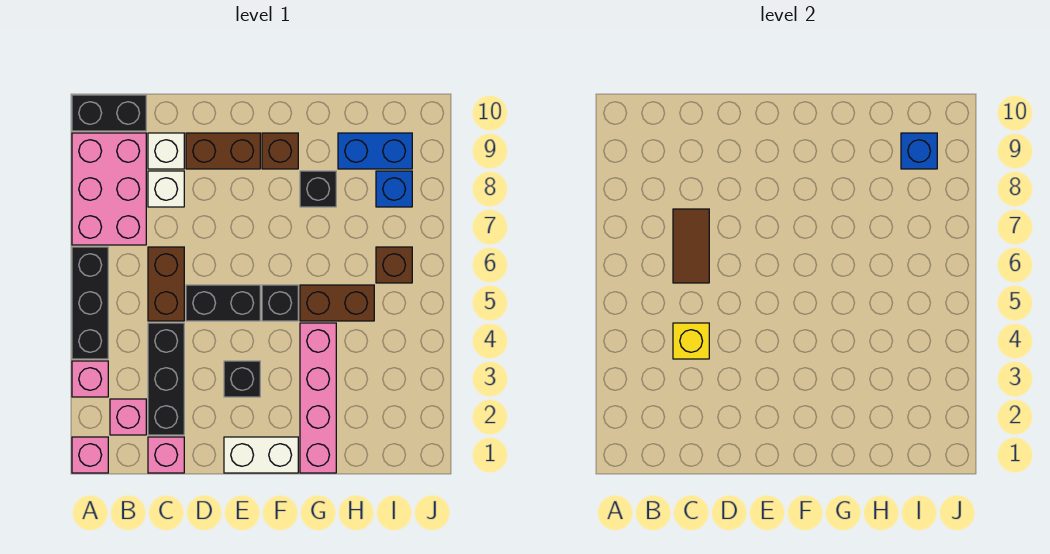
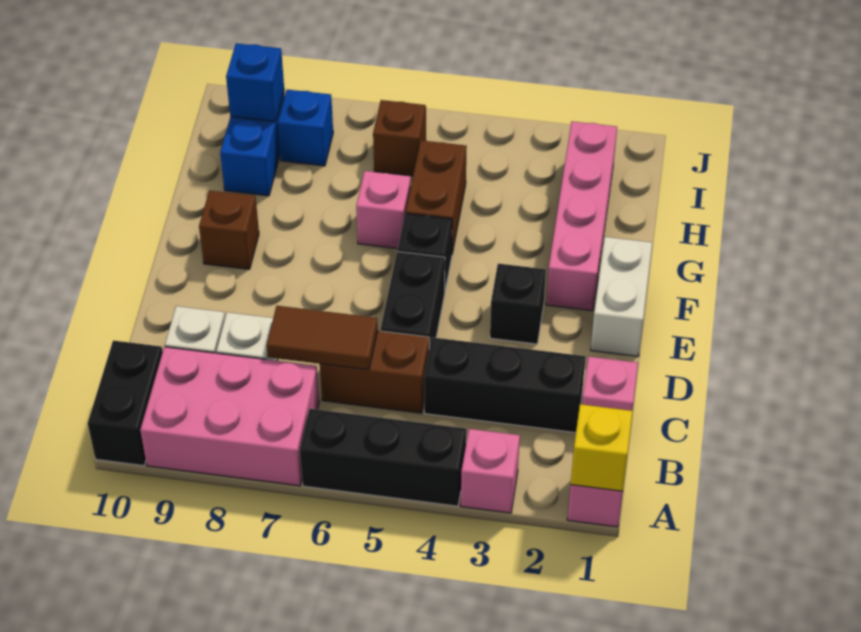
pink 1x1 brick [110,399,146,435] -> pink 1x1 brick moved to [356,171,411,249]
yellow 1x1 brick [673,323,709,359] -> yellow 1x1 brick moved to [571,404,633,491]
brown 1x2 brick [186,133,260,169] -> none
pink 1x4 brick [300,323,336,473] -> pink 1x4 brick turned to [546,121,617,311]
black 1x1 brick [300,171,336,207] -> none

